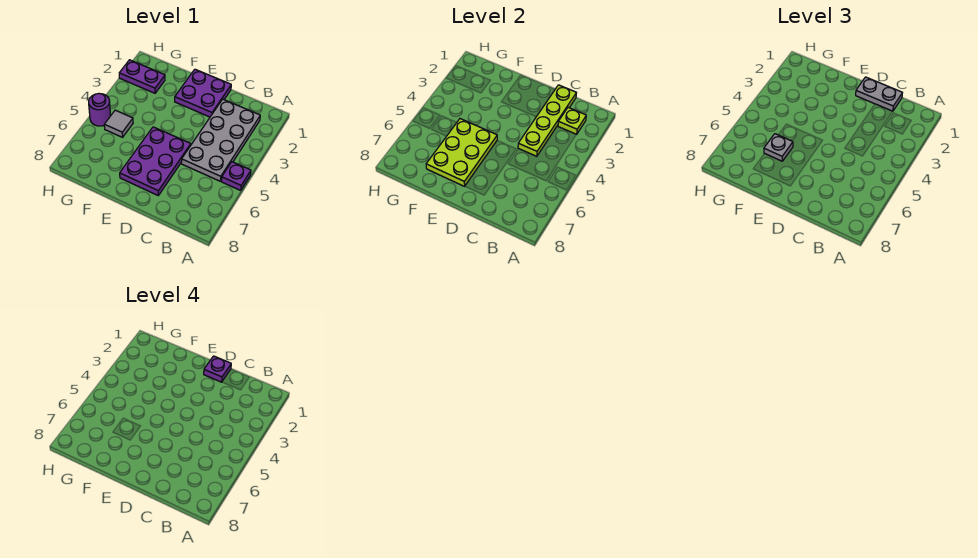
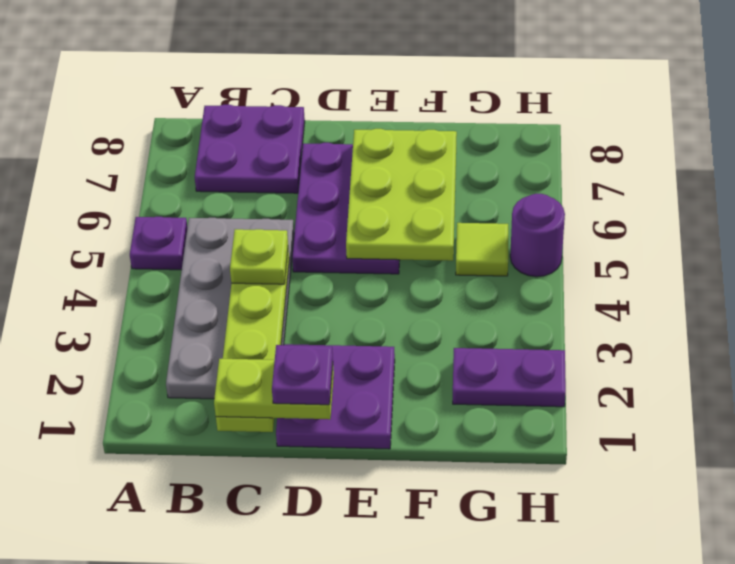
lime 1x1 plate [558,108,586,134] -> lime 1x1 plate moved to [230,229,288,284]
none -> purple 2x2 plate [195,105,305,193]
grey 1x2 plate [856,77,902,111] -> lime 1x2 plate [214,359,334,419]
grey 1x1 plate [764,134,793,161] -> none
grey 1x1 tile [104,110,133,137] -> lime 1x1 tile [456,223,508,276]

